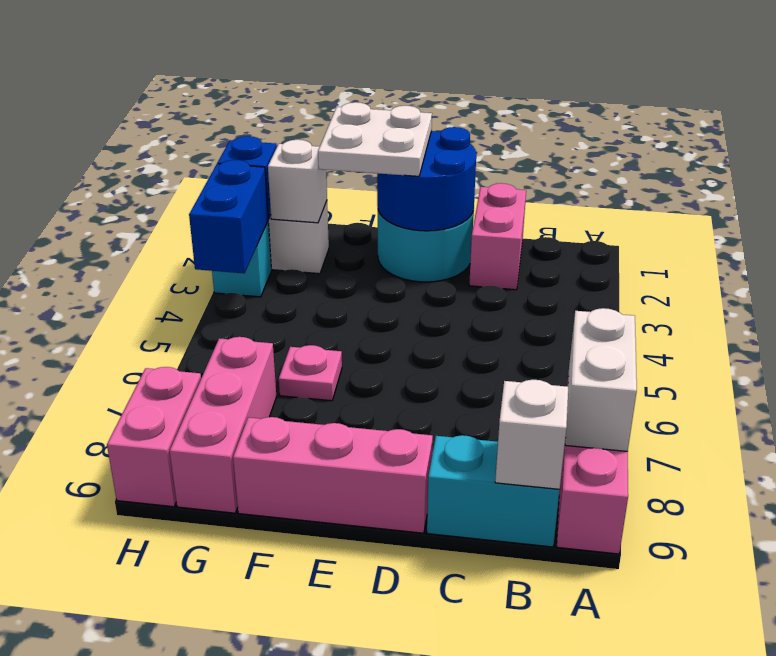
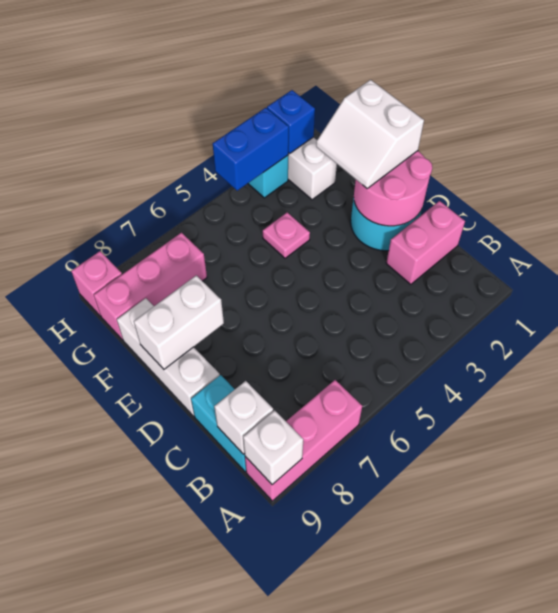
white 1x2 brick [565,308,637,451] -> white 1x2 brick moved to [134,275,224,369]
blue 2x2 round brick [377,127,476,231] -> pink 2x2 round brick [354,151,432,226]
pink 1x3 brick [233,417,433,533] -> white 1x3 brick [117,298,220,416]
white 2x2 plate [318,102,432,176] -> white 2x2 slope [316,80,424,188]
pink 1x1 plate [279,345,342,401] -> pink 1x1 plate moved to [263,212,310,258]
white 1x1 brick [268,140,327,223] -> white 1x1 brick moved to [243,410,303,485]
pink 1x2 brick [107,367,201,507] -> pink 1x1 brick [71,251,122,316]

